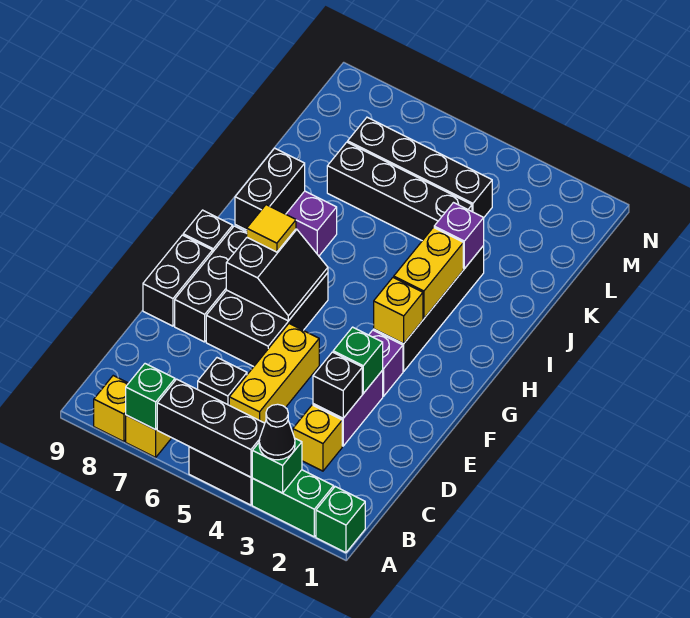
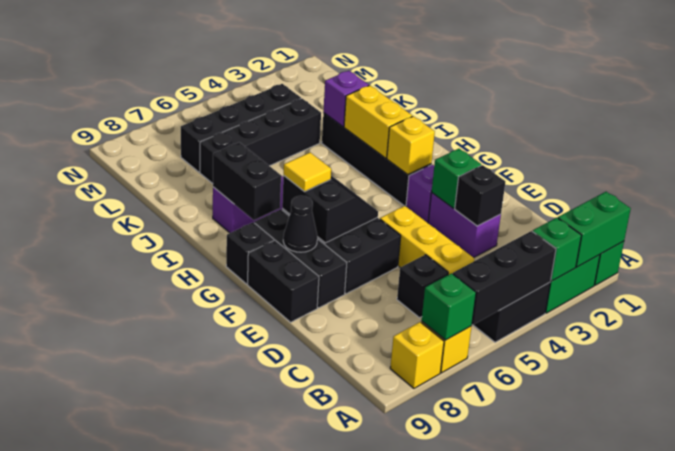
none -> green 1x2 brick [558,192,631,267]
black 1x1 cone [259,404,295,460] -> black 1x1 cone moved to [283,196,317,252]
yellow 1x1 brick [293,405,342,471] -> none

